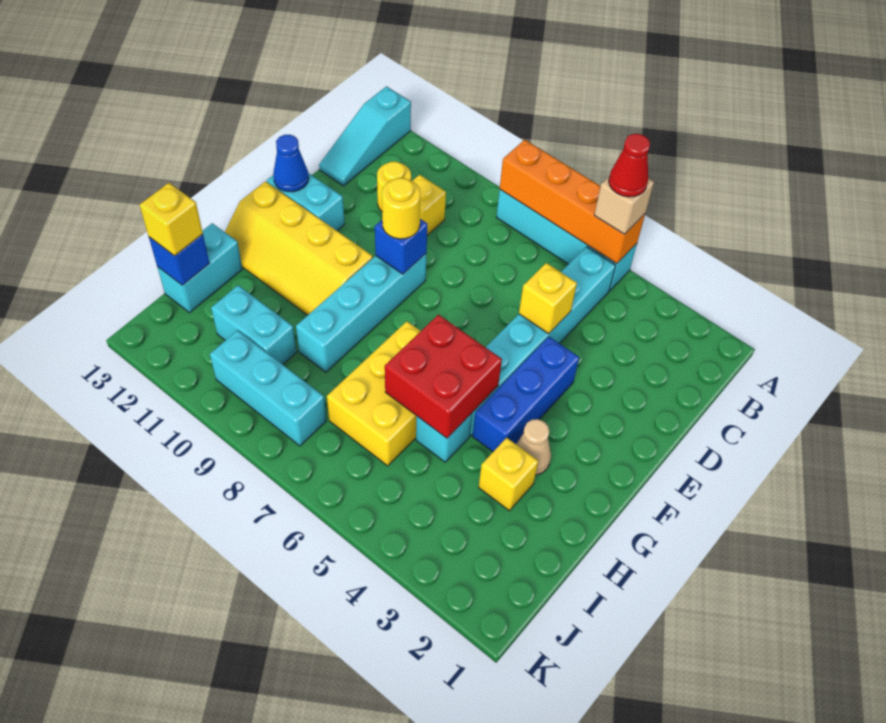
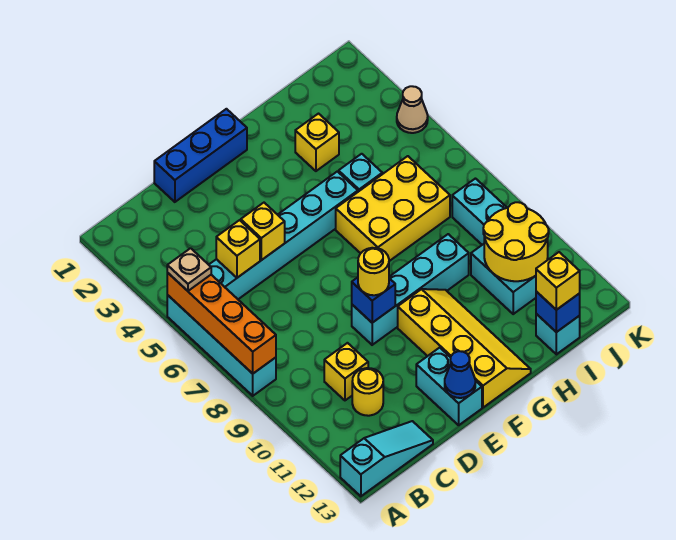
tan 1x1 brick [594,176,654,234] -> tan 1x1 plate [167,248,211,291]
red 1x1 cone [609,134,650,197] -> none
none -> yellow 1x1 brick [216,220,260,278]
blue 1x3 brick [473,337,579,452] -> blue 1x3 brick moved to [154,109,247,202]
tan 1x1 cone [516,419,551,475] -> tan 1x1 cone moved to [397,86,428,133]
red 2x2 brick [385,315,502,438] -> none
cyan 1x2 brick [157,223,242,313] -> cyan 1x1 brick [536,314,580,354]
none -> yellow 2x2 round brick [483,202,549,281]

